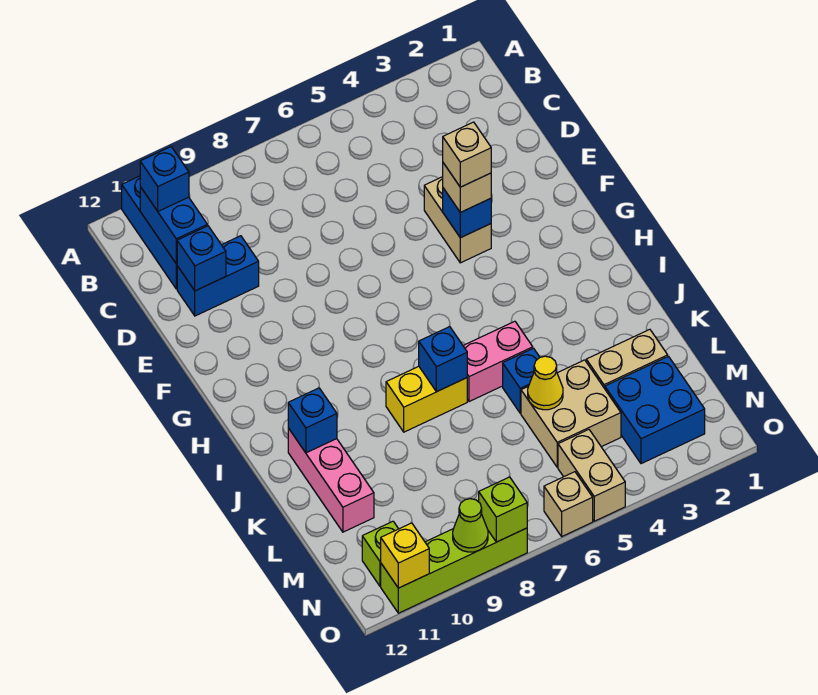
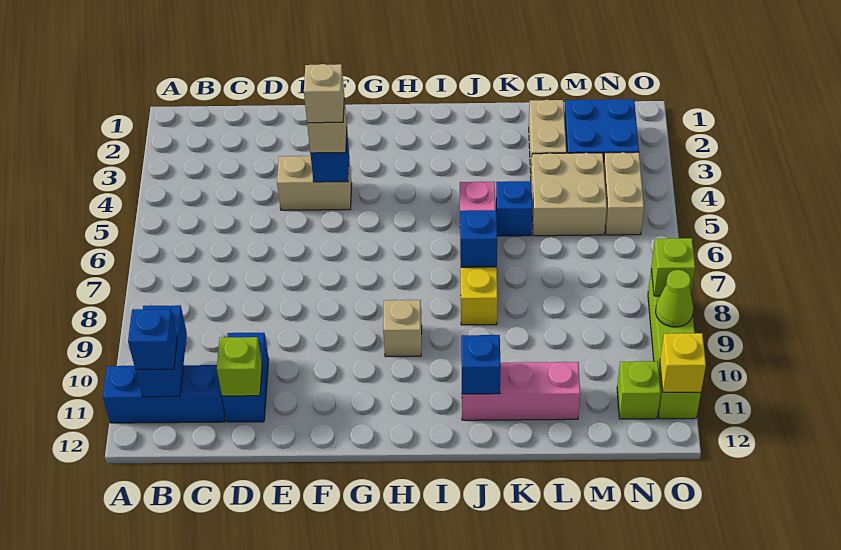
blue 1x2 brick [140,187,207,264] -> blue 1x2 brick turned to [136,305,187,397]
blue 1x1 brick [177,226,226,291] -> lime 1x1 brick [217,337,262,396]
yellow 1x1 cone [528,356,563,410] -> none
tan 1x2 brick [558,430,625,521] -> tan 1x2 brick turned to [604,152,644,235]
tan 1x1 brick [544,472,593,536] -> tan 1x1 brick moved to [383,300,422,357]

